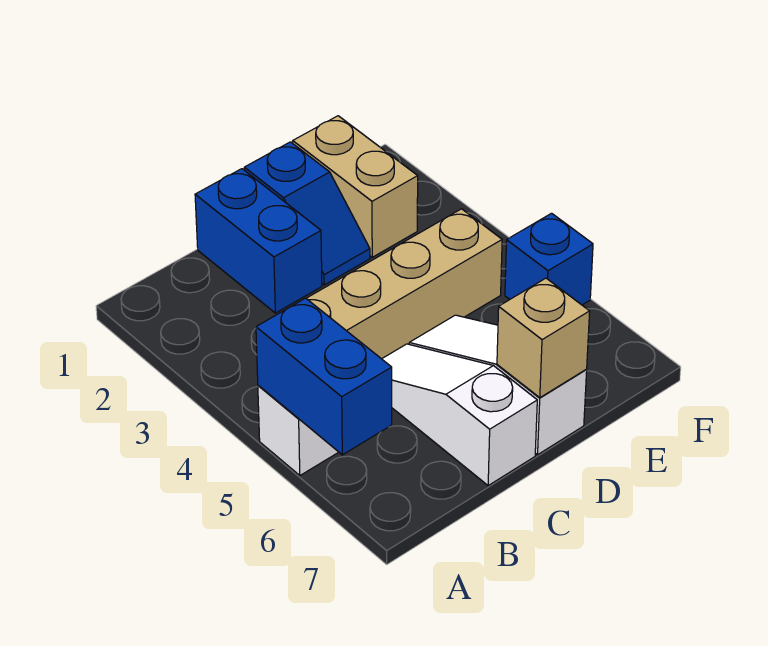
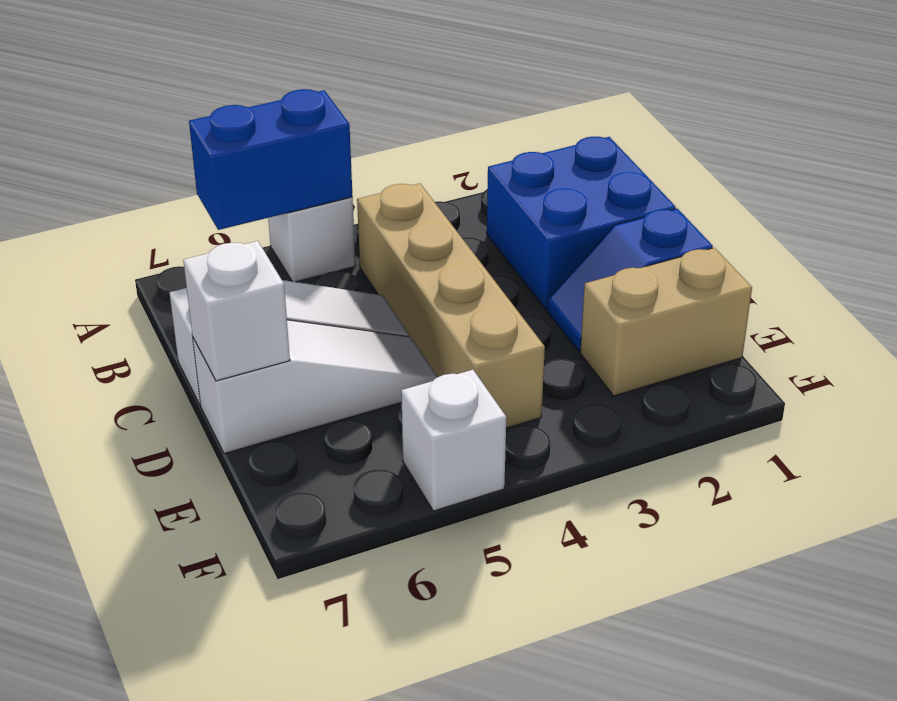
blue 1x2 brick [195,169,322,313] -> blue 2x2 brick [487,136,676,309]
tan 1x1 brick [497,278,590,398] -> white 1x1 brick [183,241,290,381]
blue 1x1 brick [505,213,593,305] -> white 1x1 brick [401,370,506,511]

